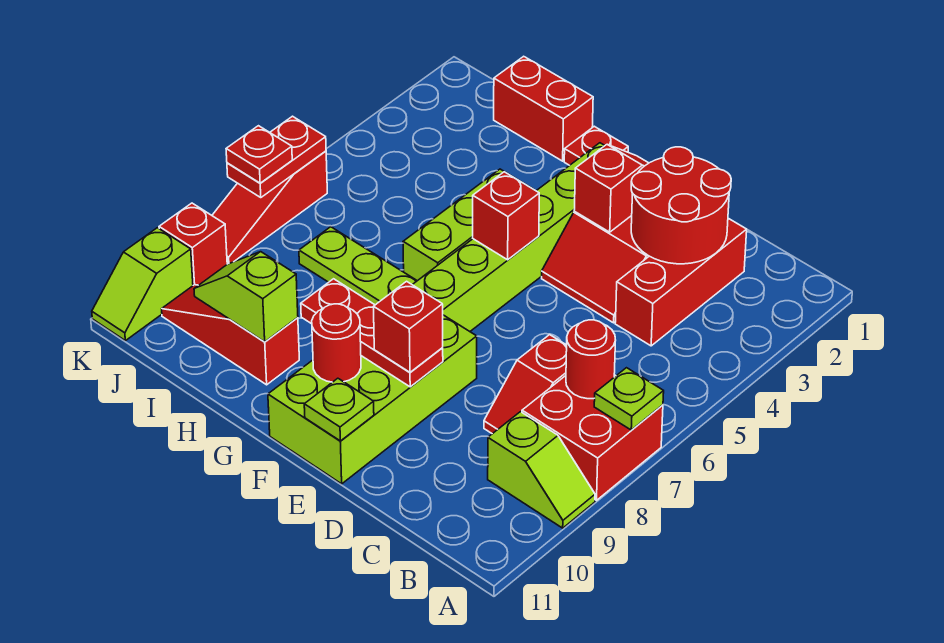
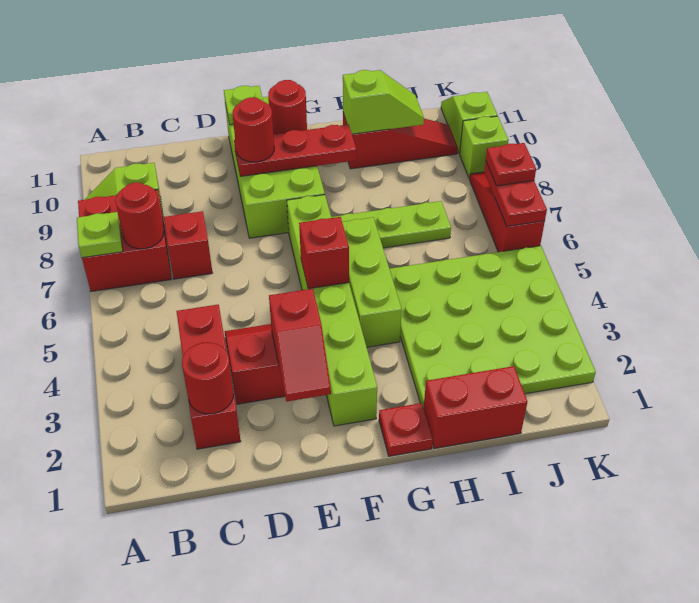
red 2x2 round brick [631,147,731,264] -> red 1x1 round brick [182,342,233,414]
red 1x1 brick [373,281,443,372] -> red 1x1 round brick [233,97,274,162]
none -> lime 4x4 plate [390,246,596,408]
red 1x1 brick [159,203,227,285] -> lime 1x1 brick [459,116,508,179]

